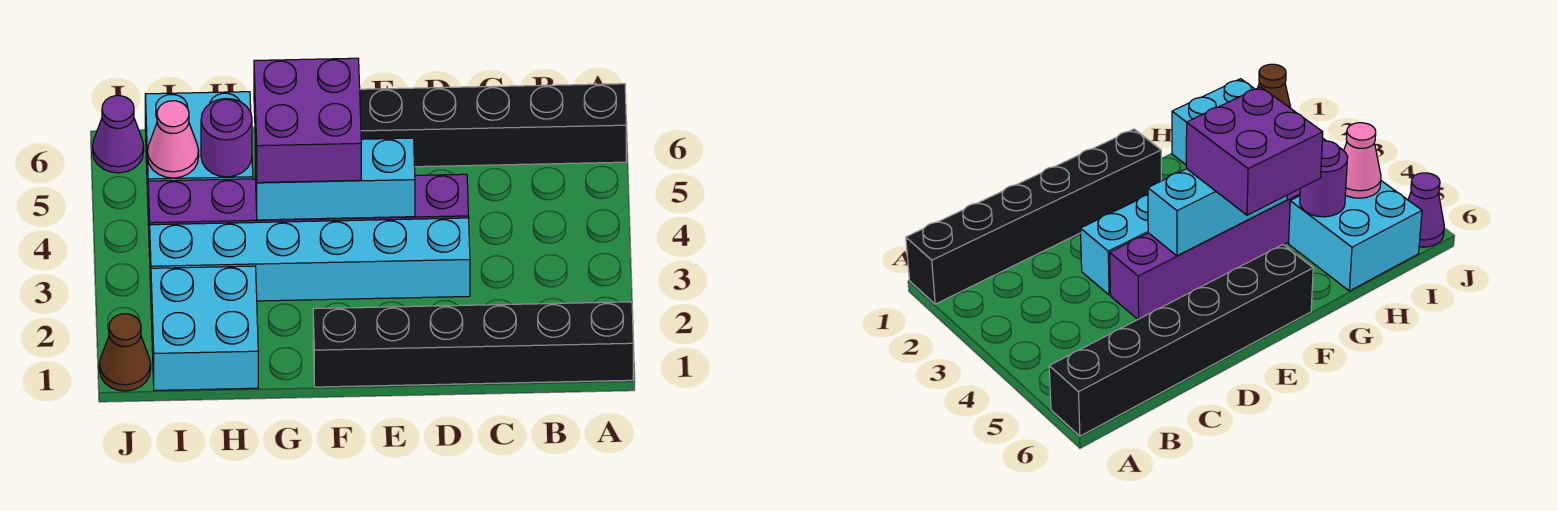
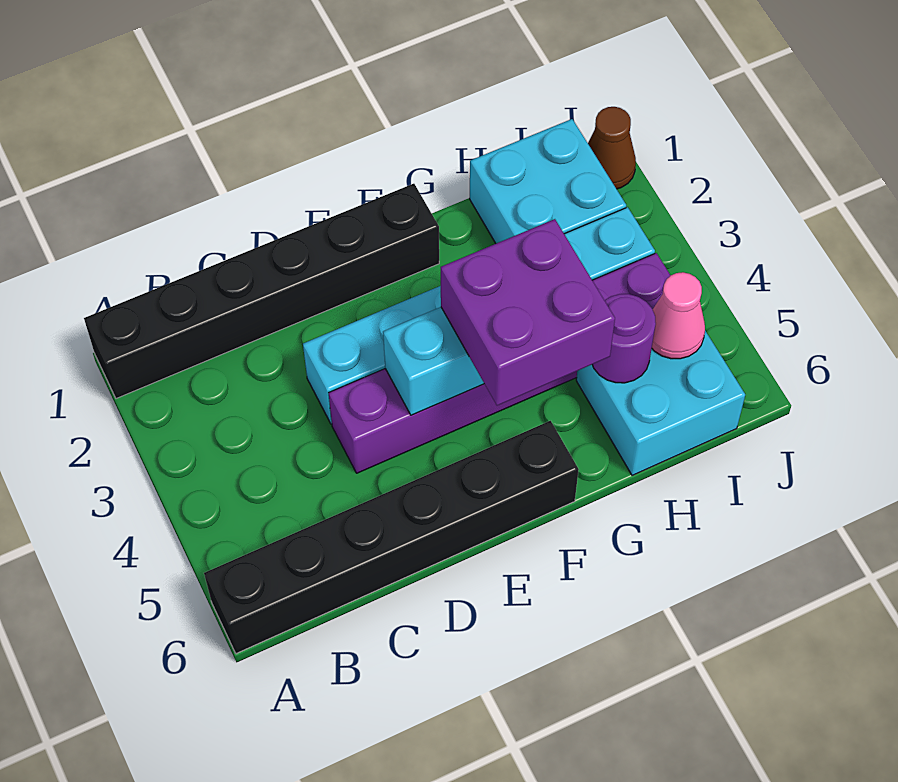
purple 1x1 cone [93,96,144,173] -> none

